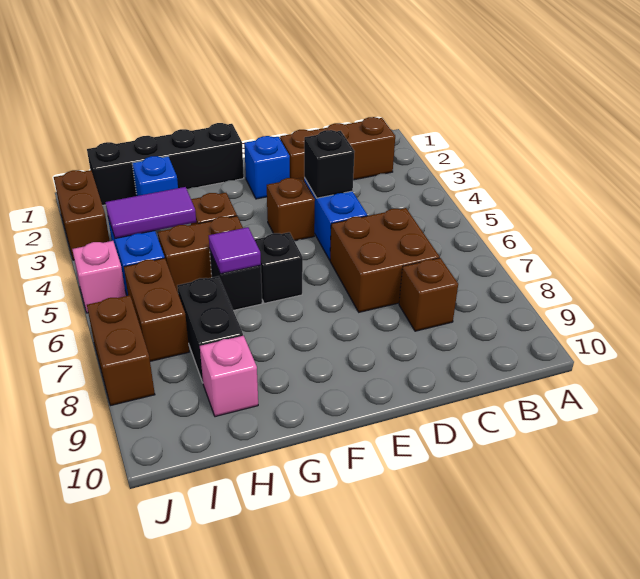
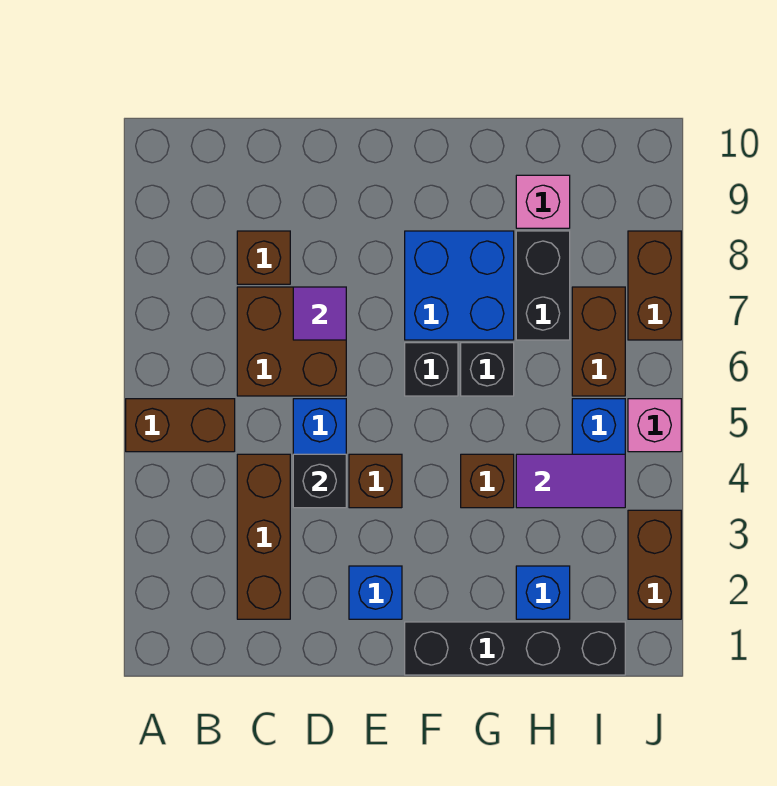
brown 1x3 brick [280,117,395,180] -> brown 1x3 brick turned to [237,454,290,619]
none -> blue 2x2 brick [405,231,514,340]
brown 1x2 brick [158,216,243,292] -> brown 1x2 brick moved to [126,399,235,452]
purple 1x1 tile [209,227,261,274] -> purple 1x1 tile moved to [293,287,346,340]

